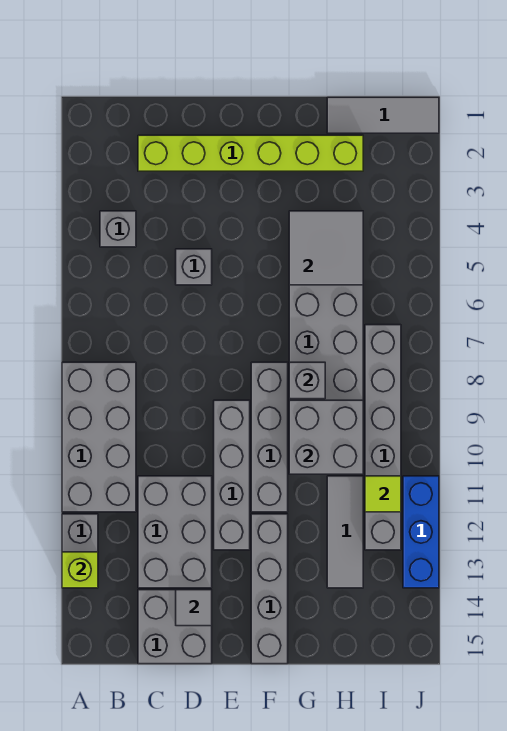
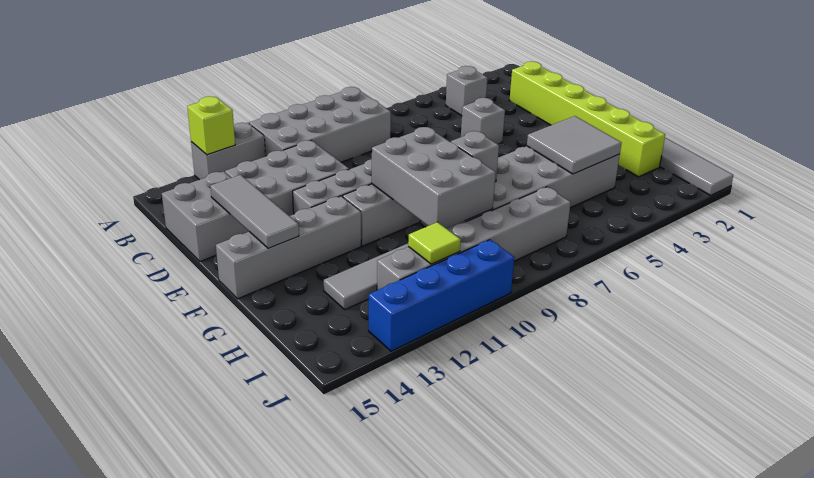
grey 1x1 tile [176,590,212,626] -> grey 1x3 tile [210,175,299,249]
grey 2x2 brick [289,400,363,474] -> grey 2x3 brick [372,127,496,229]
blue 1x3 brick [403,476,439,588] -> blue 1x4 brick [369,240,514,351]

